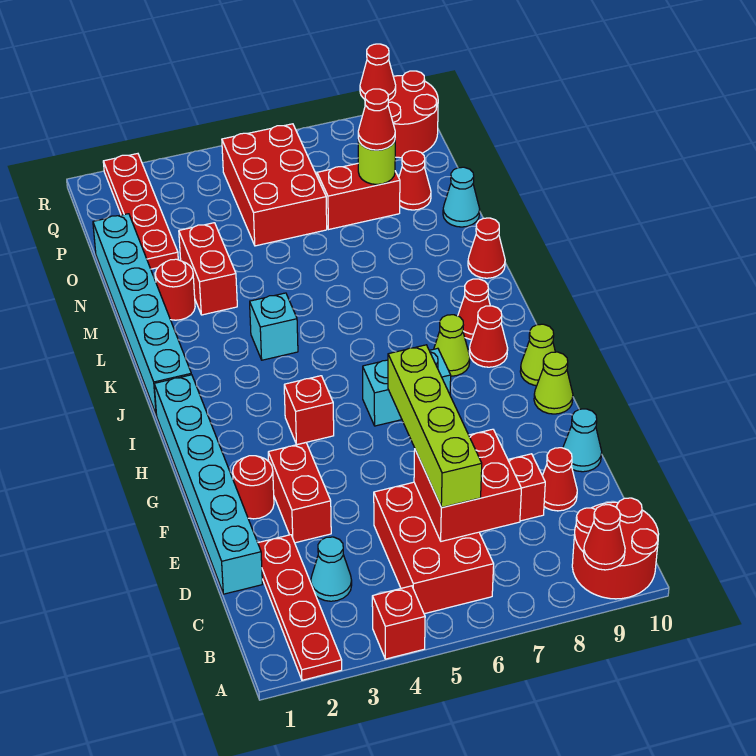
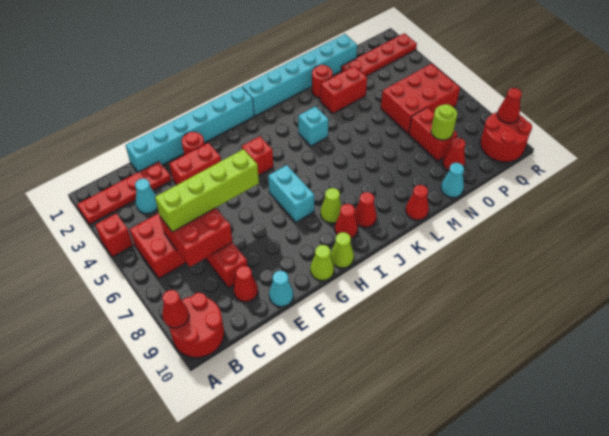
red 1x1 cone [358,89,395,150] -> none

